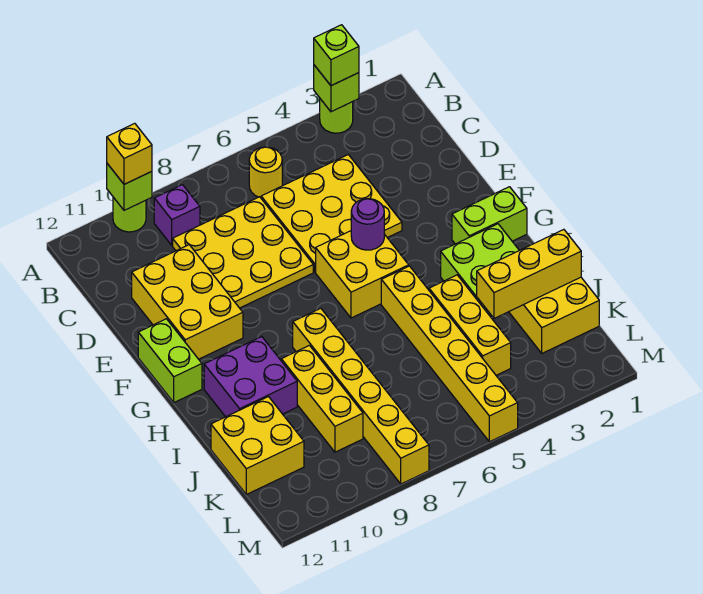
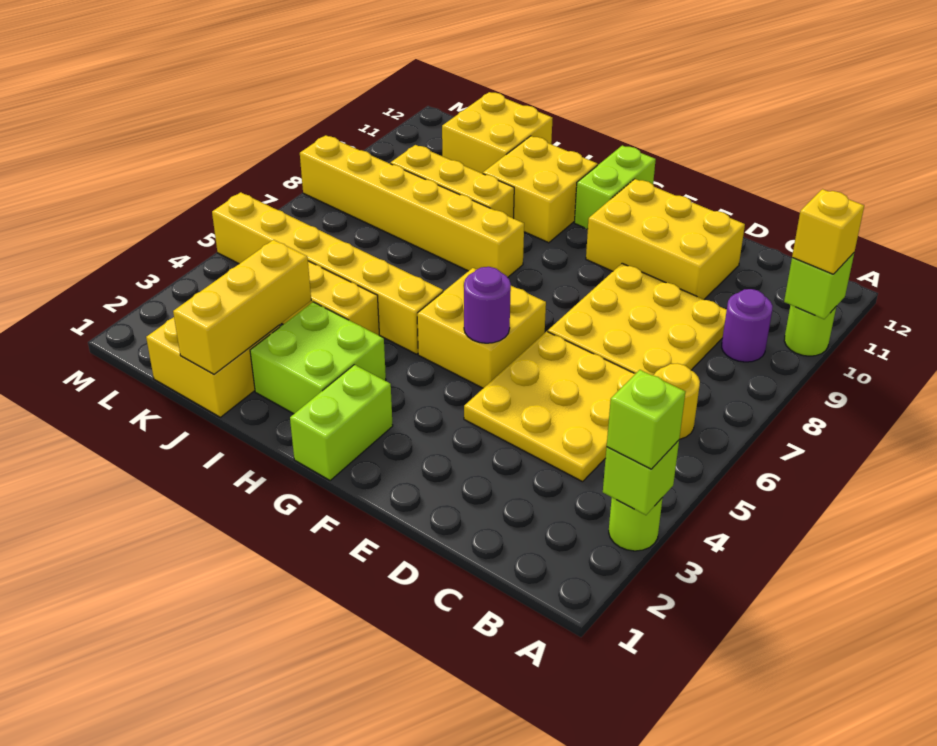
purple 1x1 brick [154,185,200,245] -> purple 1x1 round brick [722,289,773,362]
lime 1x2 brick [138,319,202,402] -> lime 1x2 brick turned to [574,145,656,229]
purple 2x2 brick [204,337,297,417] -> yellow 2x2 brick [483,136,598,243]

